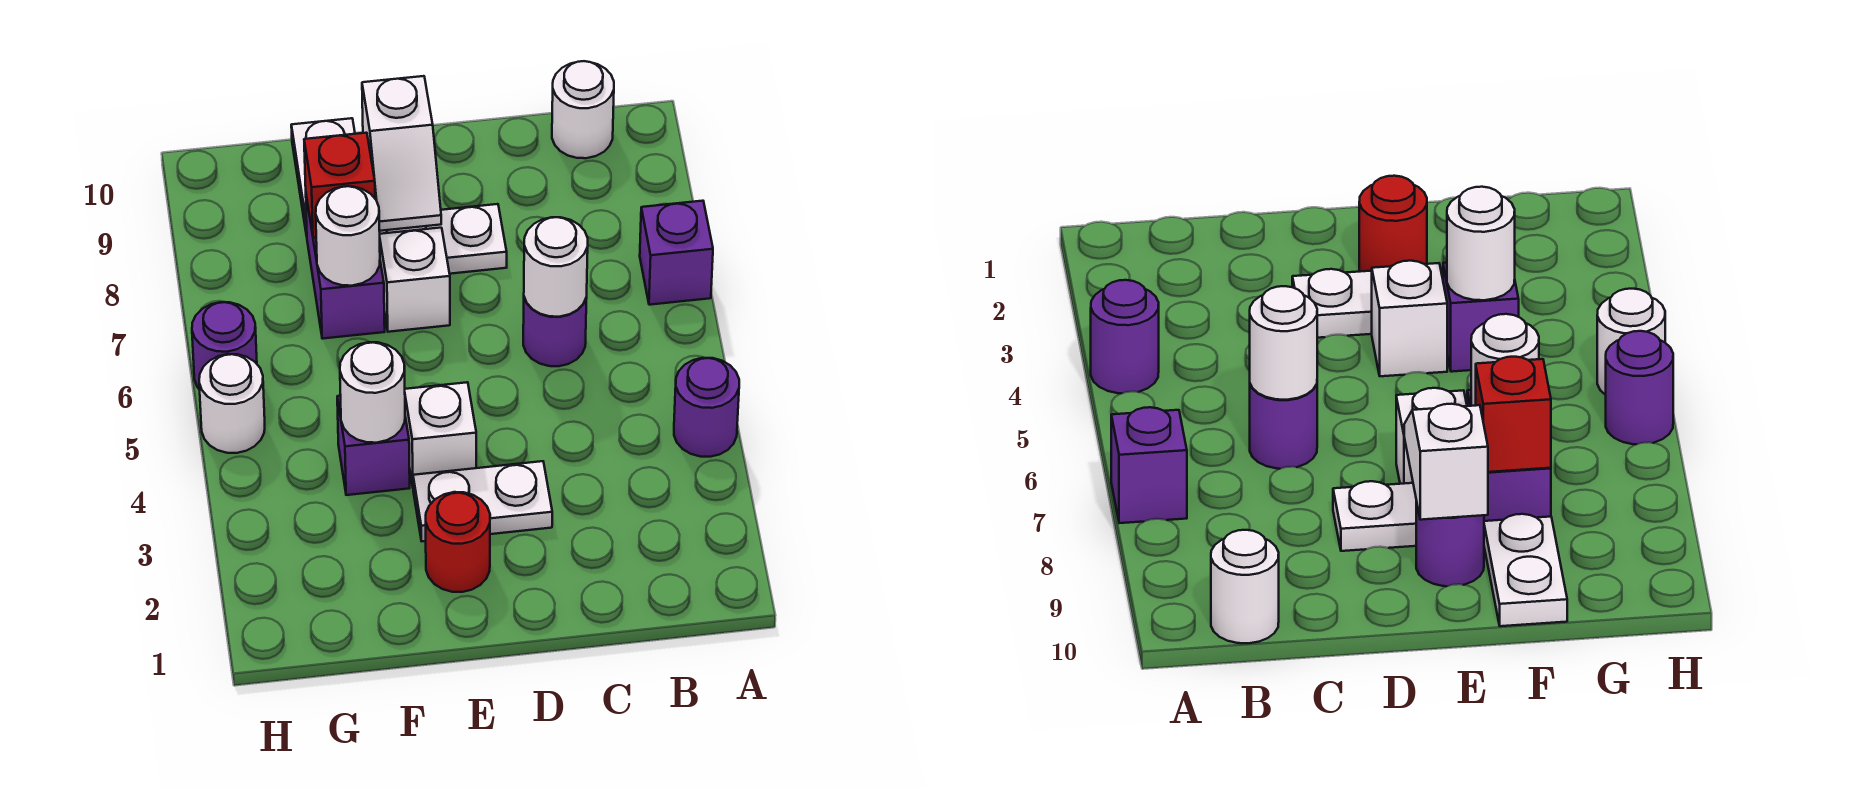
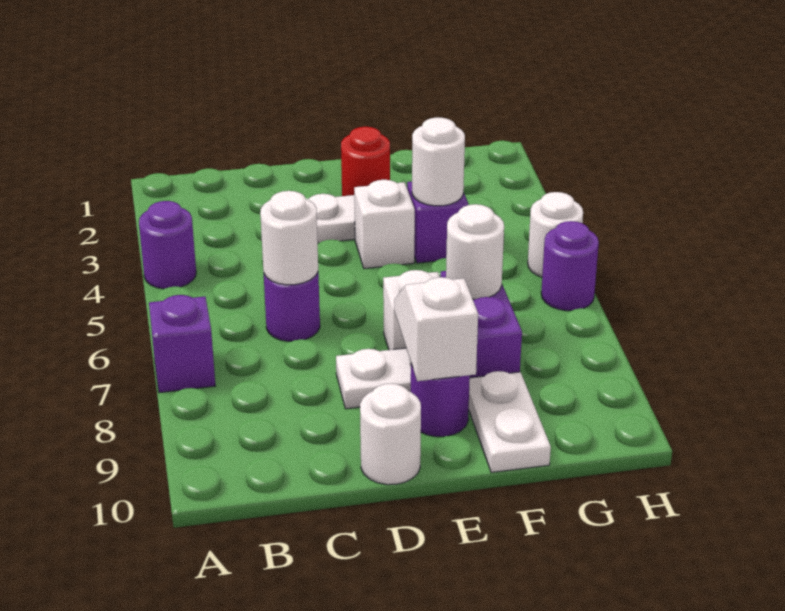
white 1x1 round brick [552,61,614,158] -> white 1x1 round brick moved to [360,384,421,485]
red 1x1 brick [304,133,375,238] -> none

